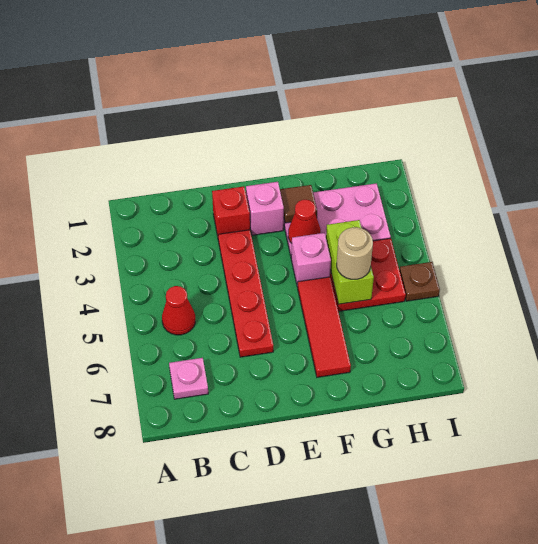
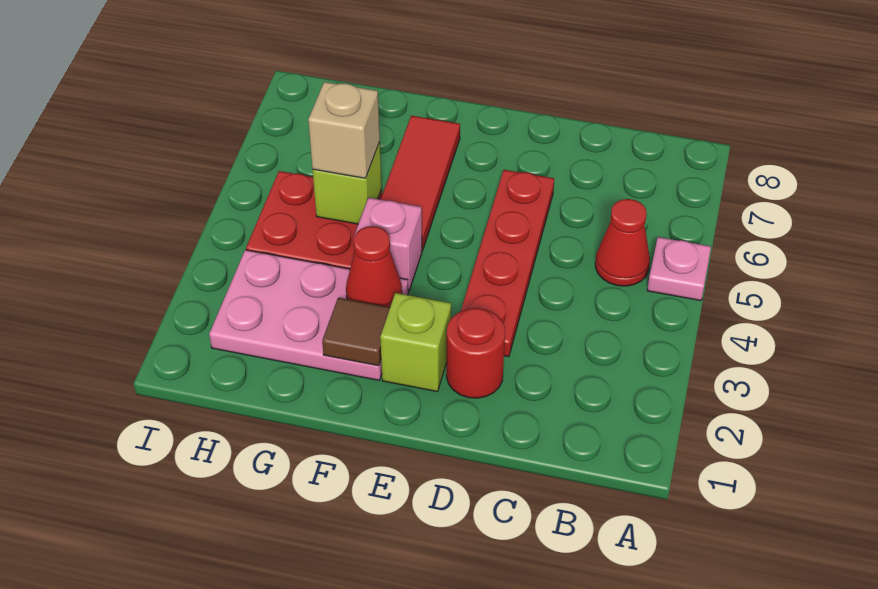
pink 1x1 plate [169,358,208,399] -> pink 1x1 plate moved to [647,237,711,301]
red 1x1 brick [212,186,250,236] -> red 1x1 round brick [446,308,505,398]
pink 1x1 brick [246,182,284,235] -> lime 1x1 brick [380,293,451,392]
lime 1x2 brick [326,220,374,304] -> lime 1x1 brick [313,142,382,224]
tan 1x1 round brick [337,227,373,279] -> tan 1x1 brick [308,82,380,178]
brown 1x1 plate [400,262,440,301] -> none

